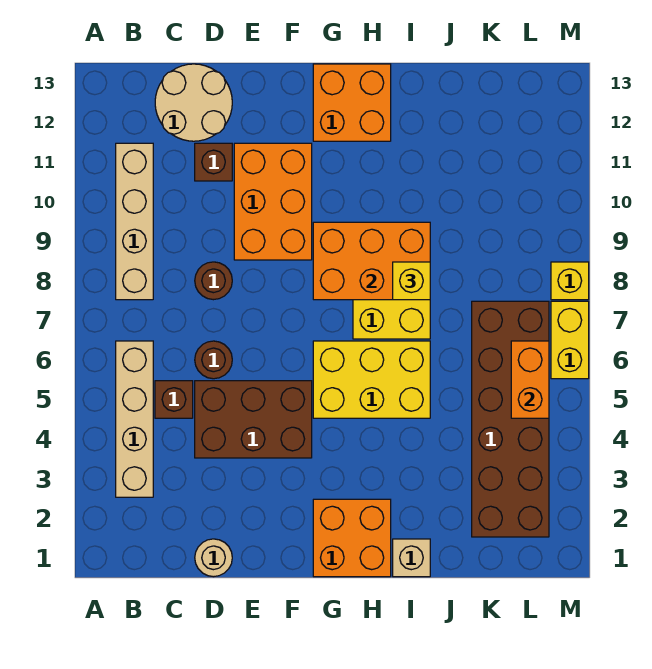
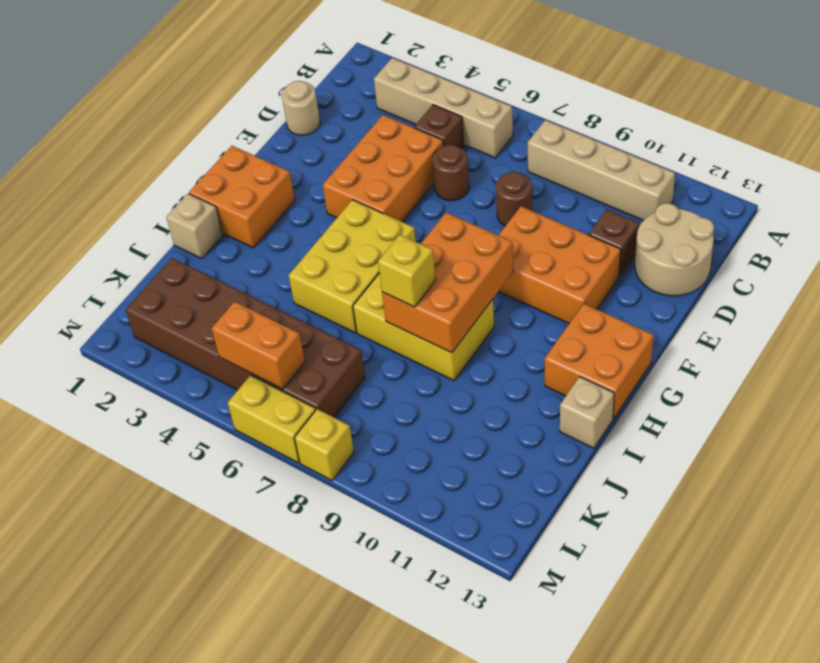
brown 2x3 brick [195,381,312,458] -> orange 2x3 brick [323,115,443,222]
none -> tan 1x1 brick [560,377,614,448]

